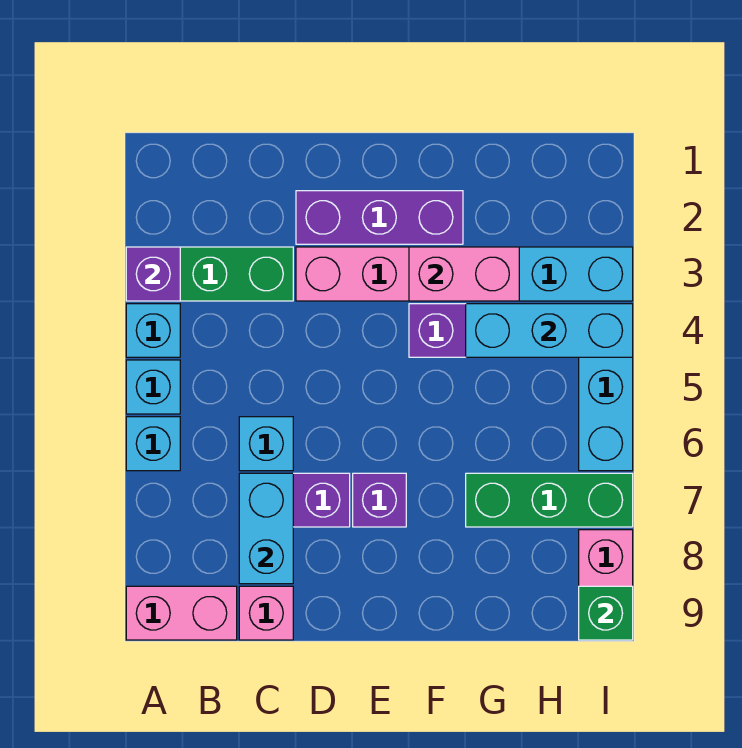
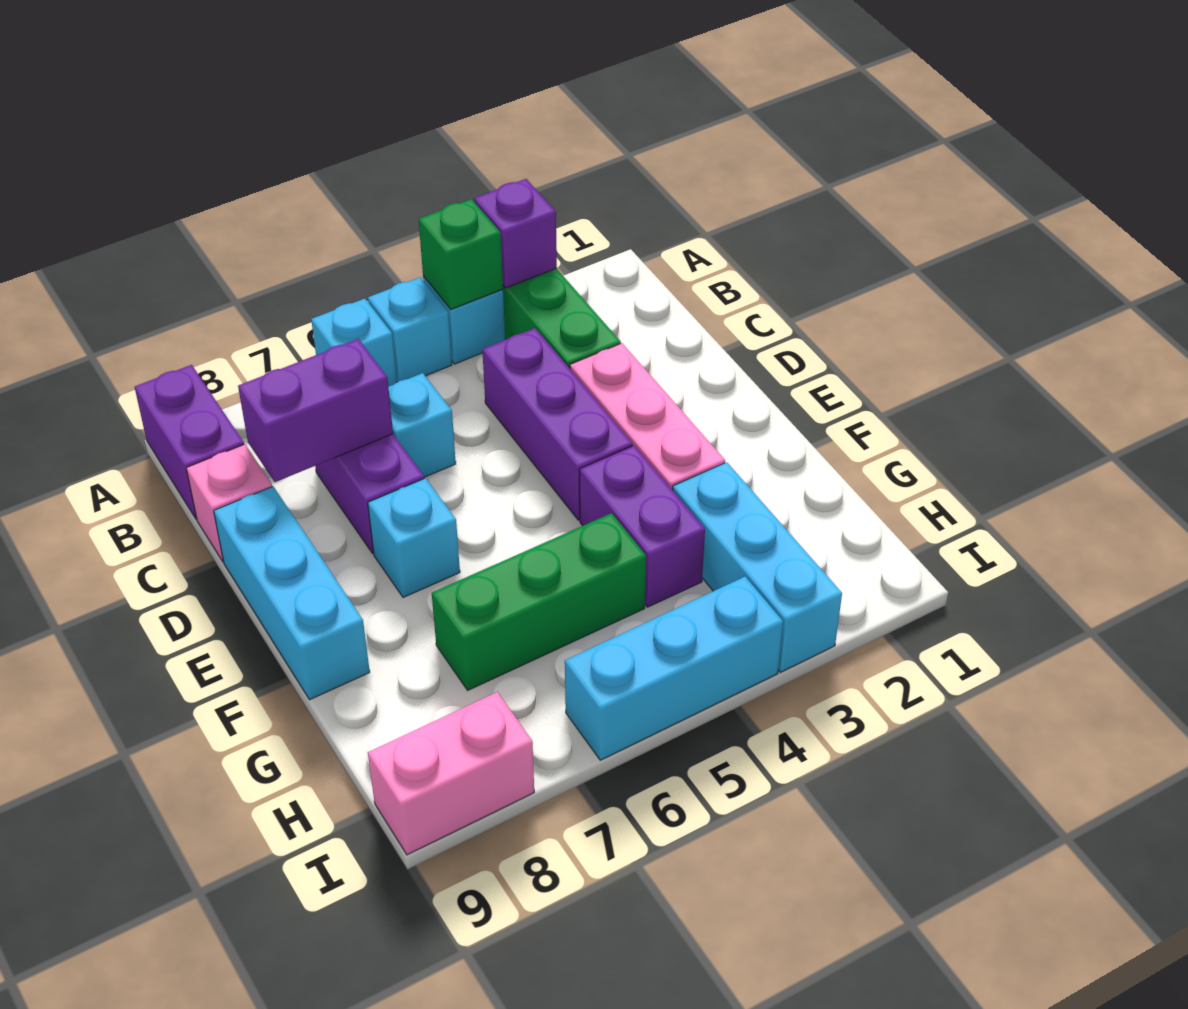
pink 1x2 brick [126,586,237,640] -> purple 1x2 brick [135,365,244,519]
cyan 1x2 brick [239,473,293,584] -> purple 1x2 brick [238,339,393,482]
purple 1x3 brick [296,191,463,244] -> purple 1x3 brick moved to [482,328,633,520]
purple 1x1 brick [353,473,406,527] -> cyan 1x1 brick [368,478,460,598]
pink 1x2 brick [409,247,519,301] -> none
cyan 1x3 brick [466,304,633,357] -> cyan 1x3 brick moved to [214,486,370,700]
green 1x3 brick [466,473,633,527] -> green 1x3 brick turned to [432,513,646,690]
green 1x1 brick [579,586,633,640] -> green 1x1 brick moved to [419,199,503,309]

